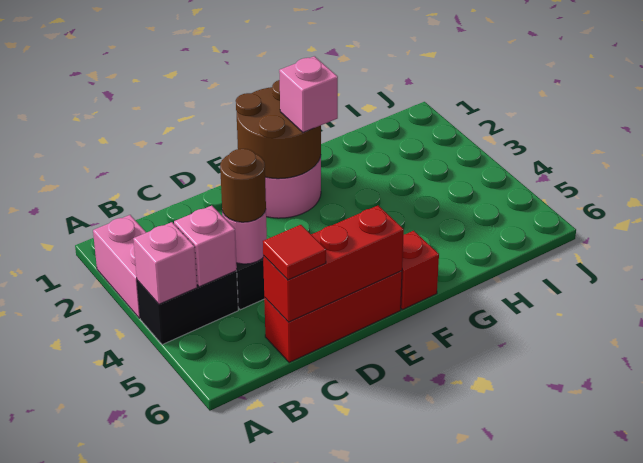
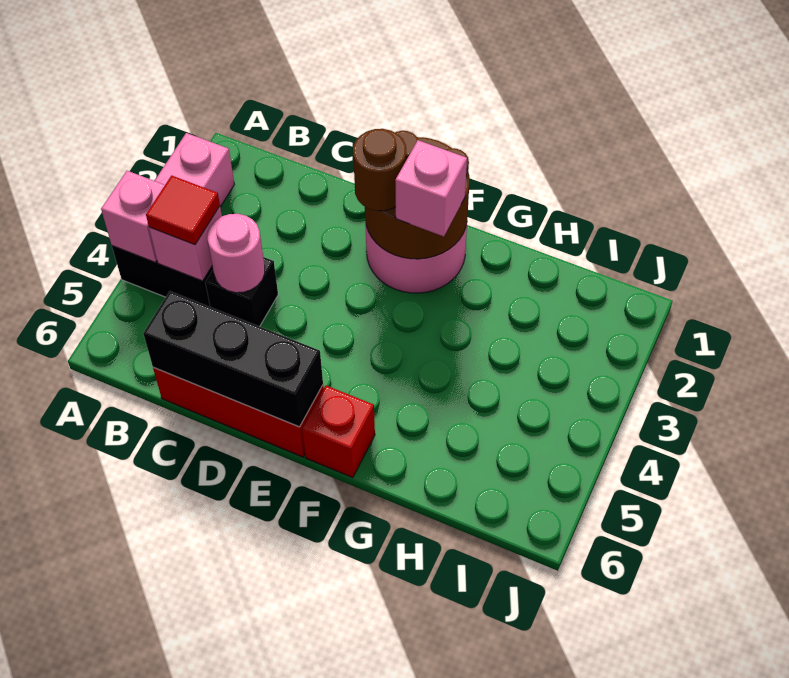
brown 1x1 round brick [220,149,266,222] -> brown 1x1 round brick moved to [353,129,406,211]
red 1x3 brick [263,206,404,322] -> black 1x3 brick [143,291,323,427]
red 1x1 tile [263,225,326,280] -> red 1x1 tile moved to [146,175,220,245]

